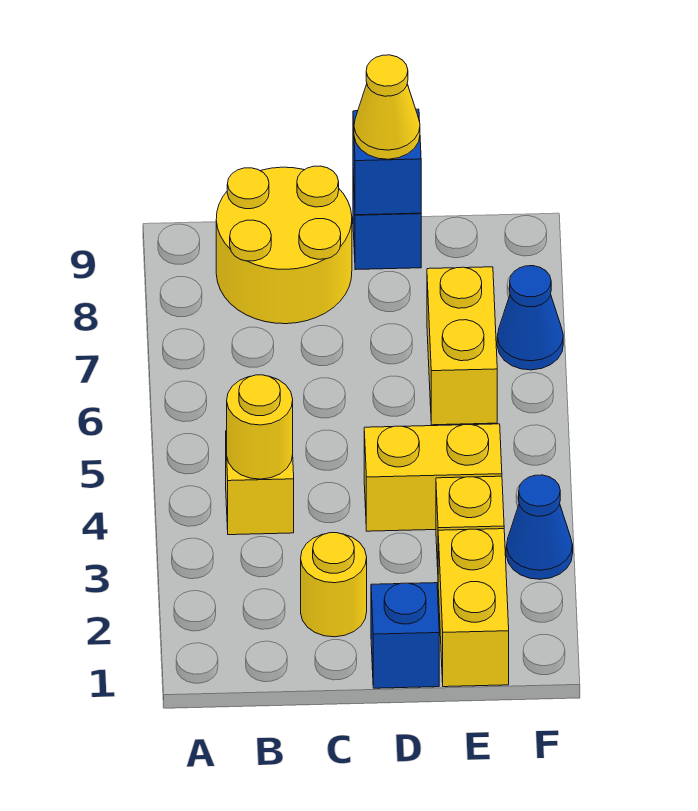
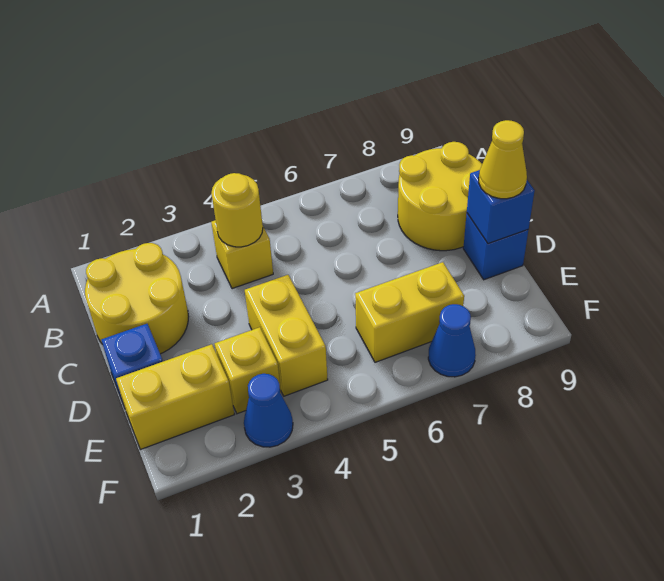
yellow 1x1 round brick [301,533,367,637] -> yellow 2x2 round brick [85,243,189,354]

